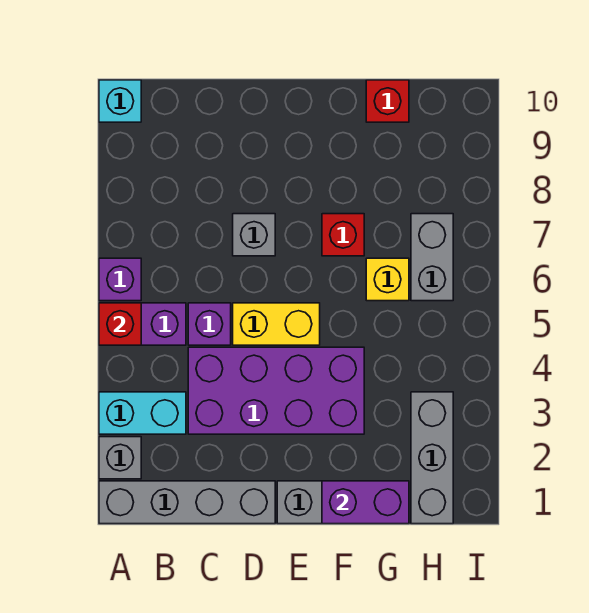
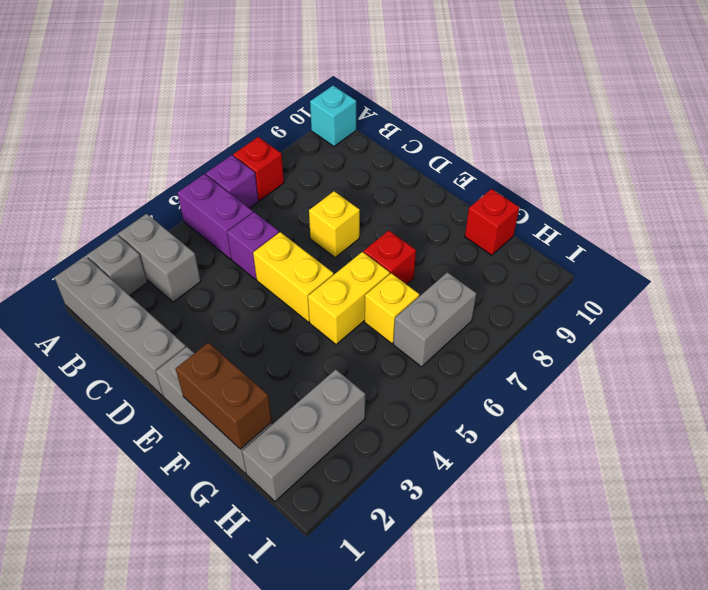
cyan 1x2 brick [99,392,186,434] -> grey 1x2 brick [118,214,201,302]
red 1x1 brick [99,303,141,345] -> red 1x1 brick moved to [233,137,284,200]
purple 2x4 brick [188,347,364,434] -> none
grey 1x1 brick [233,214,275,256] -> yellow 1x1 brick [309,191,360,258]
purple 1x2 brick [322,481,409,524] -> brown 1x2 brick [176,343,272,449]
none -> yellow 1x2 brick [308,252,390,344]

